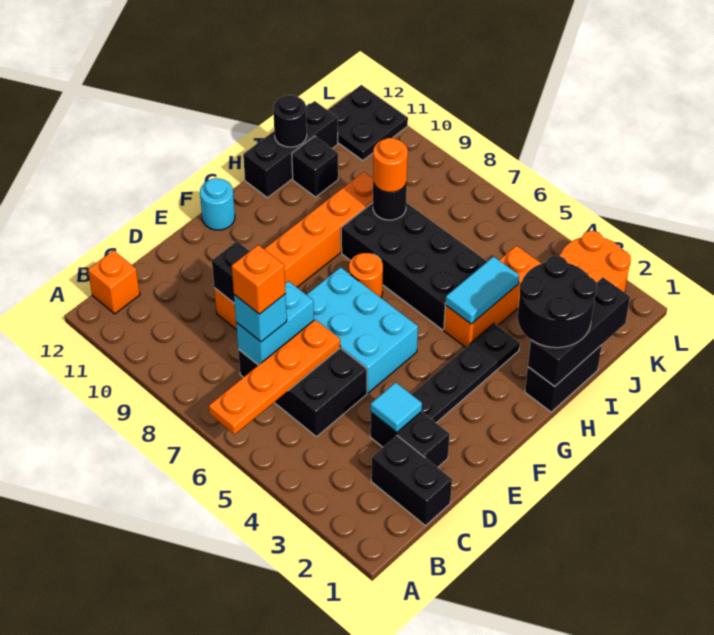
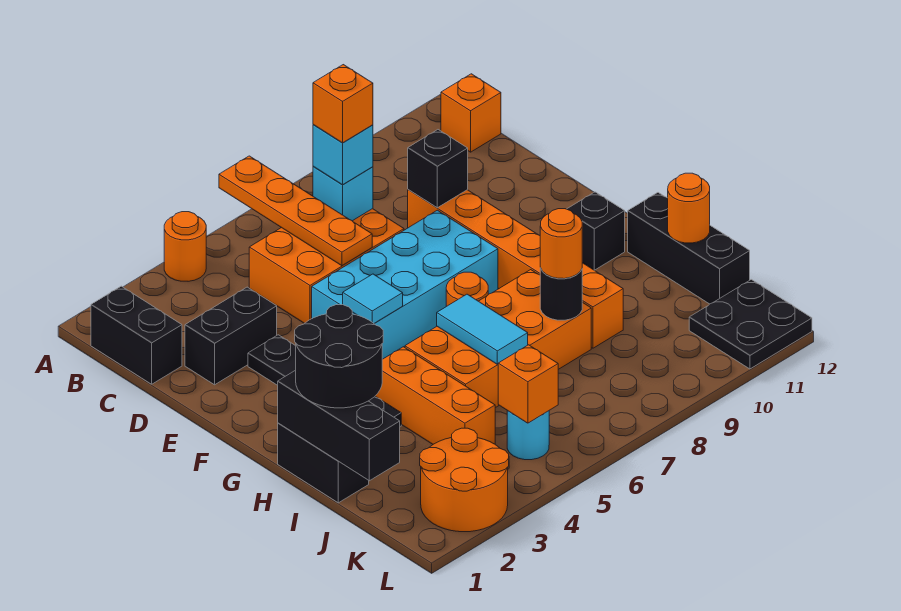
none -> orange 1x1 round brick [164,212,206,281]
black 1x2 brick [371,436,452,526] -> black 1x2 brick turned to [91,286,182,384]
black 2x3 brick [238,348,367,437] -> orange 2x3 brick [249,209,404,323]
cyan 1x2 brick [236,281,314,365] -> cyan 1x1 brick [313,166,373,221]
cyan 1x1 tile [371,382,422,433] -> cyan 1x1 tile moved to [343,274,403,323]
cyan 2x3 brick [307,267,418,393] -> cyan 2x4 brick [312,210,498,359]
cyan 1x1 round brick [200,178,235,230] -> cyan 1x1 round brick moved to [507,411,549,460]
cyan 1x2 tile [445,257,519,324] -> cyan 1x2 tile moved to [437,294,528,364]
black 2x4 brick [341,203,487,330] -> orange 2x4 brick [405,270,591,408]
black 1x1 brick [292,136,338,197] -> black 1x1 brick moved to [567,192,625,270]
black 1x1 round brick [273,95,307,147] -> orange 1x1 round brick [668,173,710,243]
none -> orange 1x1 brick [498,345,558,423]

